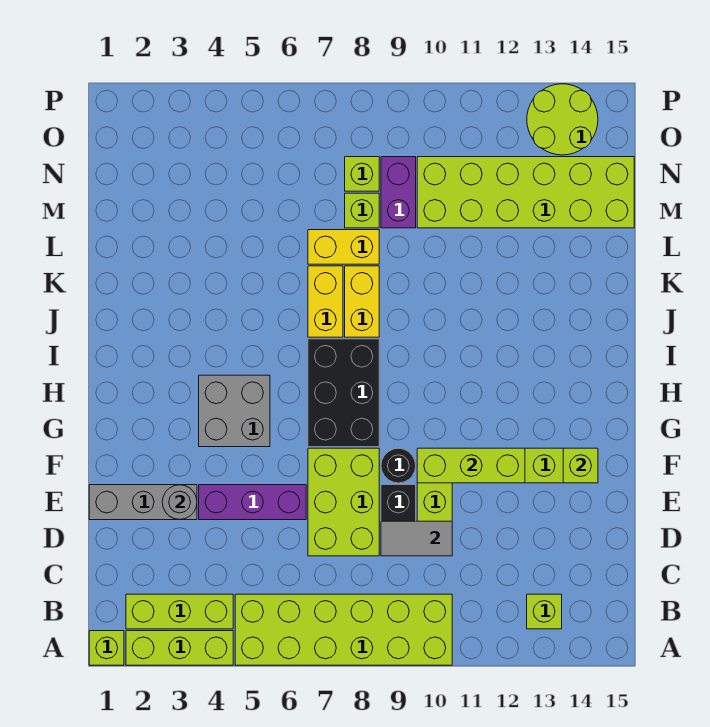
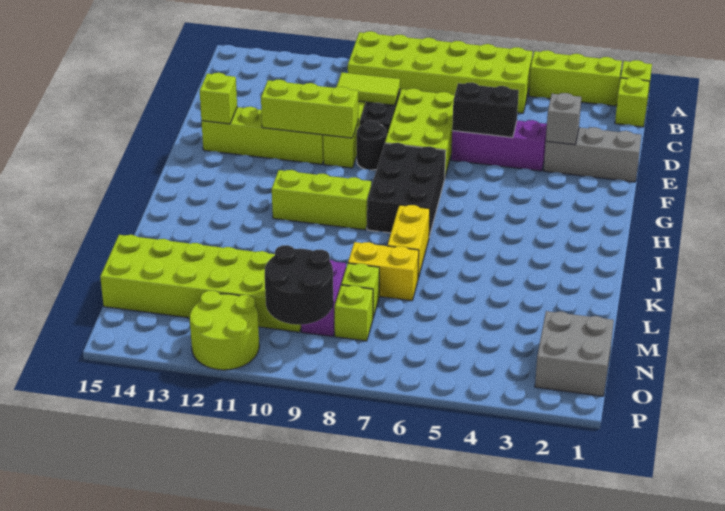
lime 1x3 brick [126,594,233,629] -> lime 1x3 brick moved to [272,170,371,230]
lime 1x1 brick [527,594,562,629] -> lime 1x1 brick moved to [615,77,649,127]
grey 1x2 tile [381,521,452,556] -> lime 1x2 tile [337,72,400,105]
grey 1x1 round brick [162,485,197,520] -> grey 1x1 brick [546,93,581,145]
none -> black 1x2 brick [452,83,519,138]
grey 2x2 brick [199,375,270,447] -> grey 2x2 brick moved to [535,311,614,396]
yellow 1x2 brick [345,266,379,337] -> none
none -> black 2x2 round brick [265,245,333,325]
lime 2x2 round brick [527,84,598,155] -> lime 2x2 round brick moved to [190,291,259,370]

